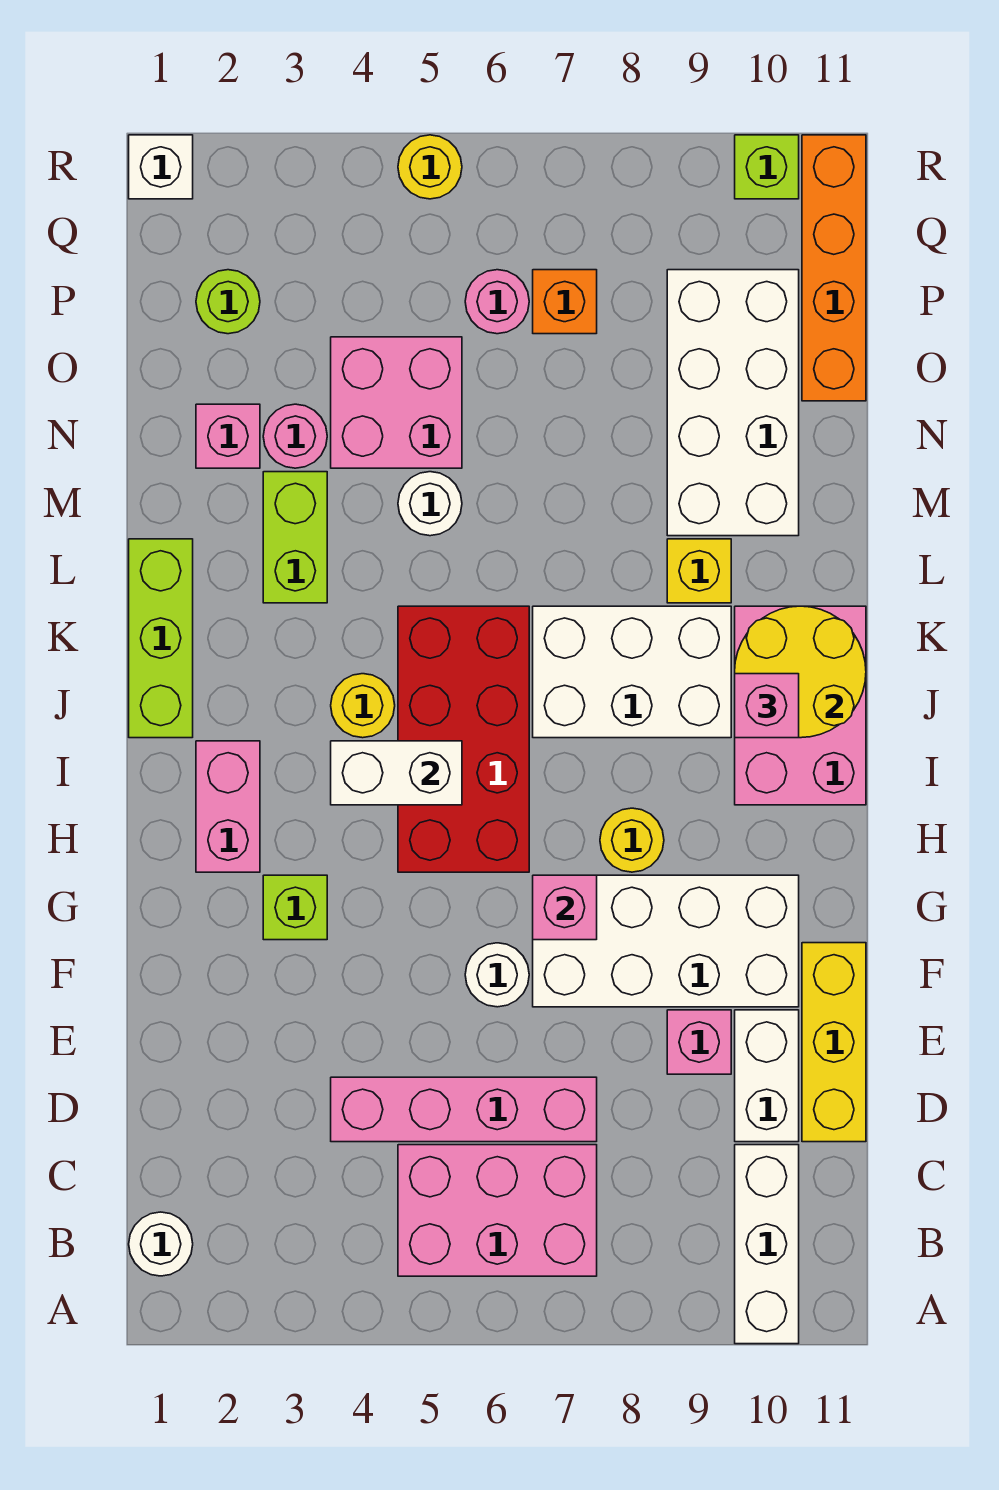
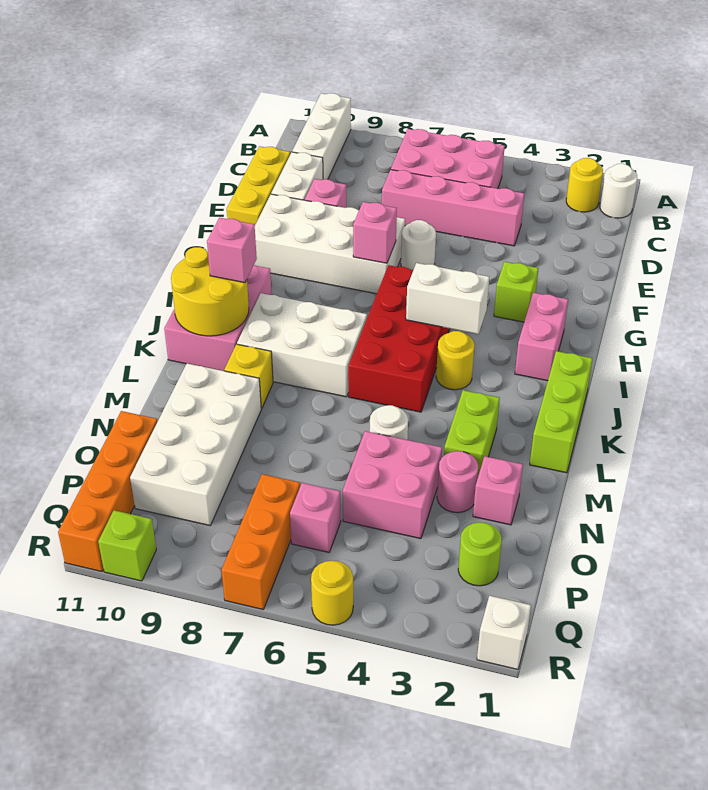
yellow 1x1 round brick [600,808,664,872] -> yellow 1x1 round brick moved to [566,158,603,212]
pink 1x1 round brick [465,270,529,334] -> pink 1x1 brick [290,483,341,552]
orange 1x1 brick [533,270,597,334] -> orange 1x3 brick [221,474,300,609]

